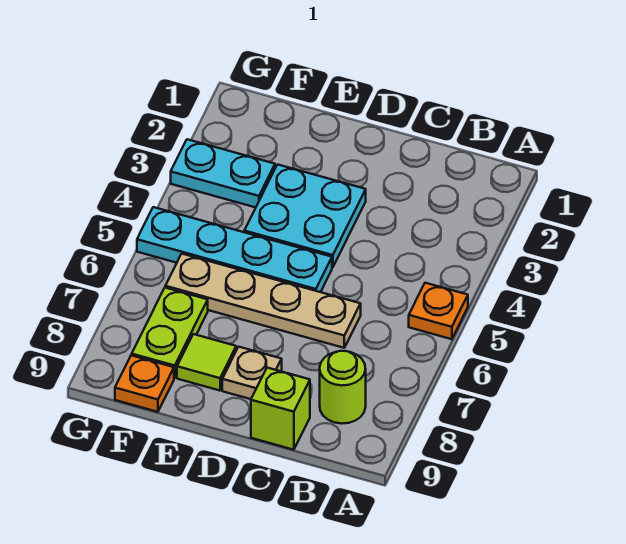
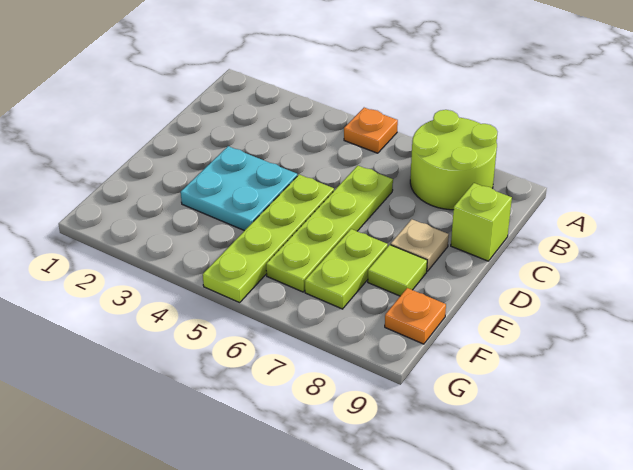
lime 1x1 round brick [320,351,366,424] -> lime 2x2 round brick [410,110,497,210]
tan 1x4 plate [165,254,361,348] -> lime 1x4 plate [266,166,393,292]
cyan 1x4 plate [137,207,332,292] -> lime 1x4 plate [203,175,334,303]
cyan 1x2 plate [171,139,275,207] -> none
lime 1x2 plate [132,288,208,378] -> lime 1x2 plate turned to [305,229,388,309]

